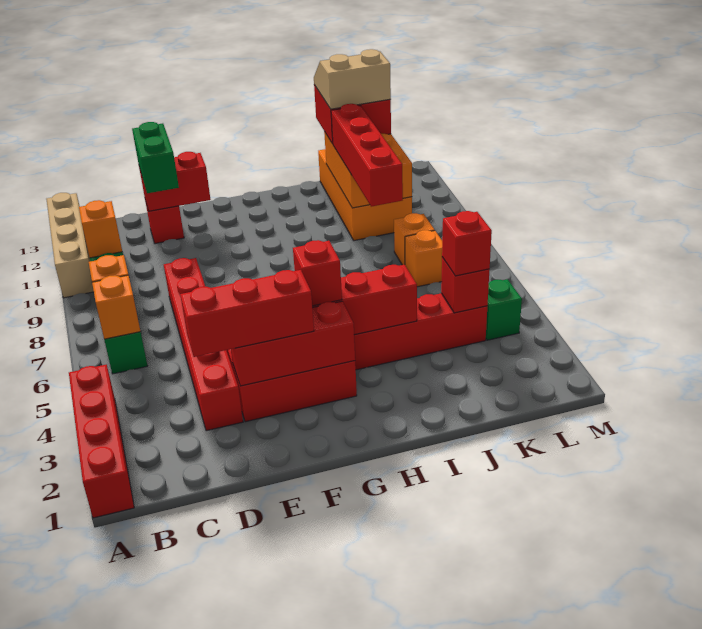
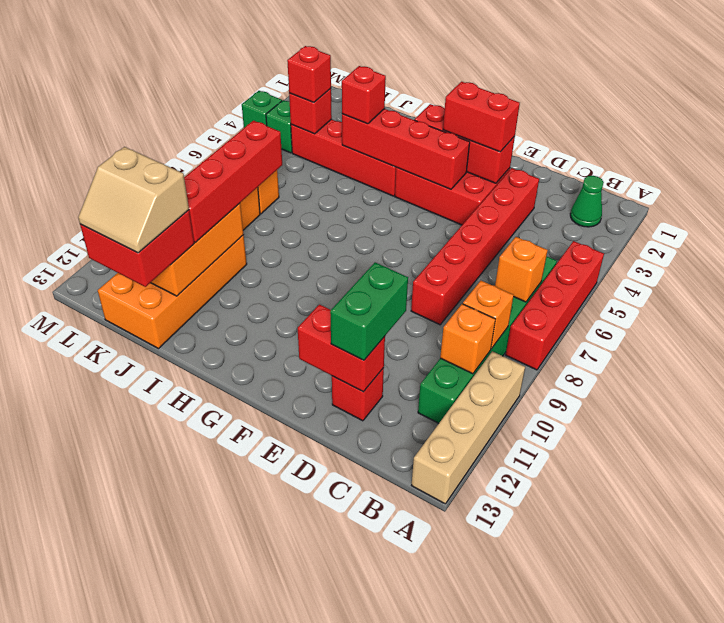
red 1x4 brick [69,365,134,518] -> red 1x4 brick moved to [506,241,604,370]
none -> green 1x1 cone [570,176,604,227]
orange 1x1 brick [92,275,140,339] -> orange 1x1 brick moved to [463,281,514,349]
red 1x3 brick [180,270,314,357] -> red 1x2 brick [443,82,520,152]
red 1x1 brick [293,240,342,306] -> red 1x1 brick moved to [342,66,386,124]
none -> green 1x1 brick [242,91,282,128]

